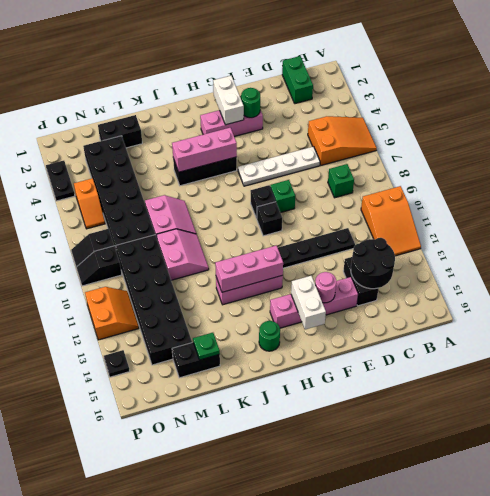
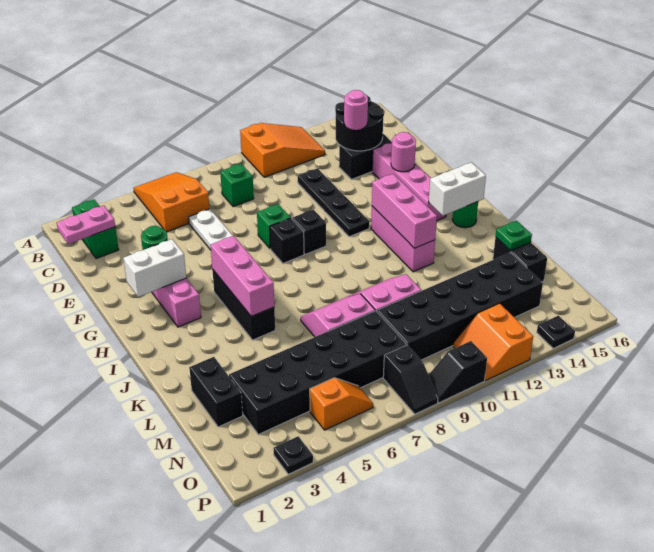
green 1x2 brick [282,56,313,104] -> green 1x2 brick turned to [72,200,119,259]
none -> pink 1x2 plate [57,205,115,244]
none -> pink 1x1 round brick [344,90,368,130]
white 1x2 brick [291,276,326,329] -> white 1x2 brick moved to [429,162,486,216]
black 1x2 slope [76,246,122,286] -> black 1x2 slope turned to [429,341,487,403]
orange 2x2 slope [85,287,139,340] -> orange 2x2 slope turned to [453,303,533,380]
black 1x2 plate [46,161,75,201] -> black 1x1 plate [273,436,313,474]

